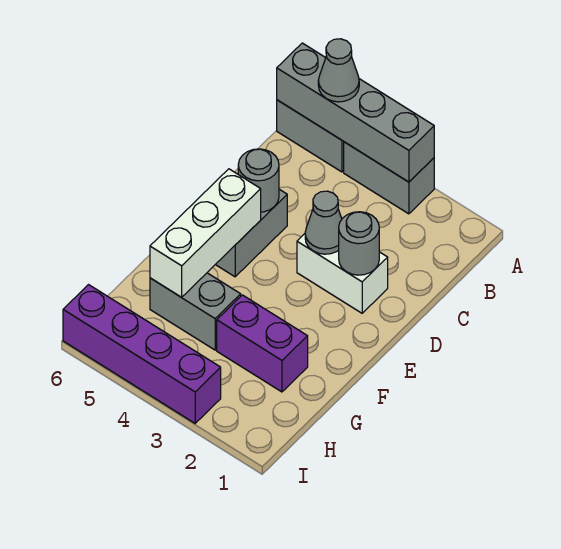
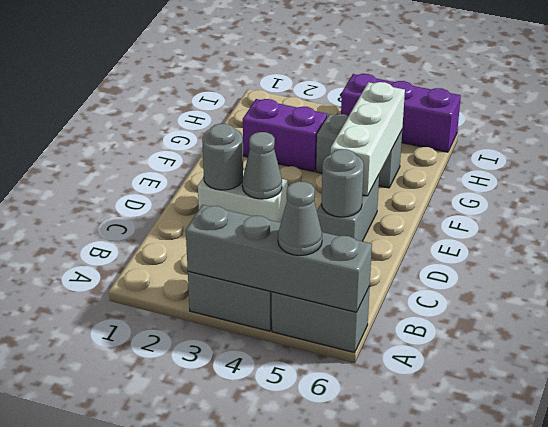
purple 1x4 brick [63,285,221,423] -> purple 1x3 brick [341,74,461,152]

